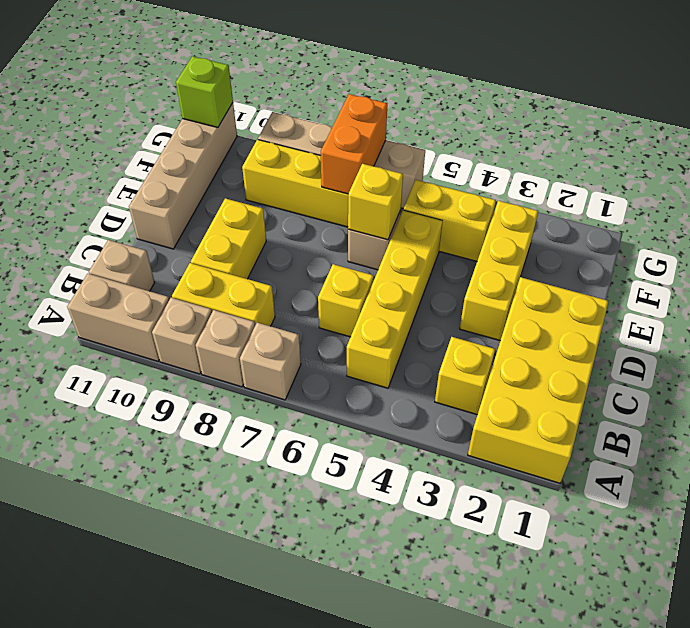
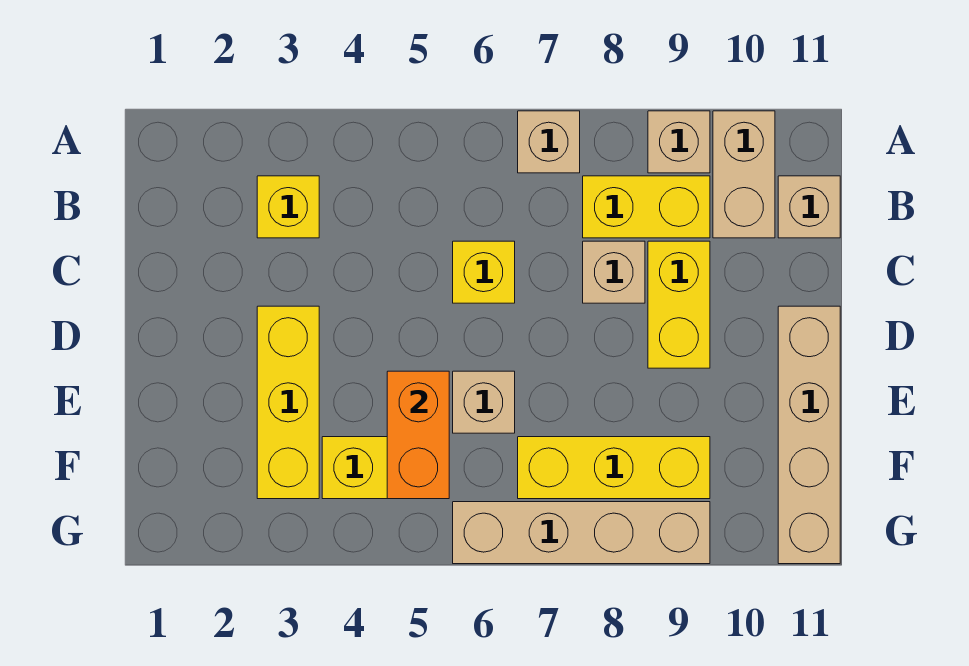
yellow 2x4 brick [468,277,609,483] -> none
tan 1x1 brick [196,310,255,387] -> tan 1x1 brick moved to [583,241,645,303]
tan 1x2 brick [67,274,169,361] -> tan 1x2 brick turned to [713,111,775,238]
yellow 1x4 brick [347,210,442,388] -> none
yellow 1x1 brick [348,164,403,240] -> none
orange 1x2 brick [321,94,387,194] -> orange 1x2 brick moved to [387,371,449,499]
lime 1x1 brick [176,56,233,127] -> none

